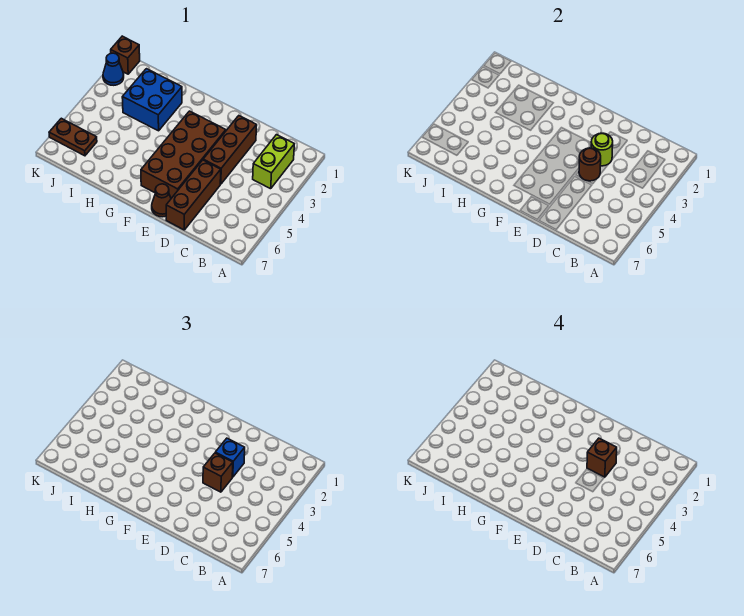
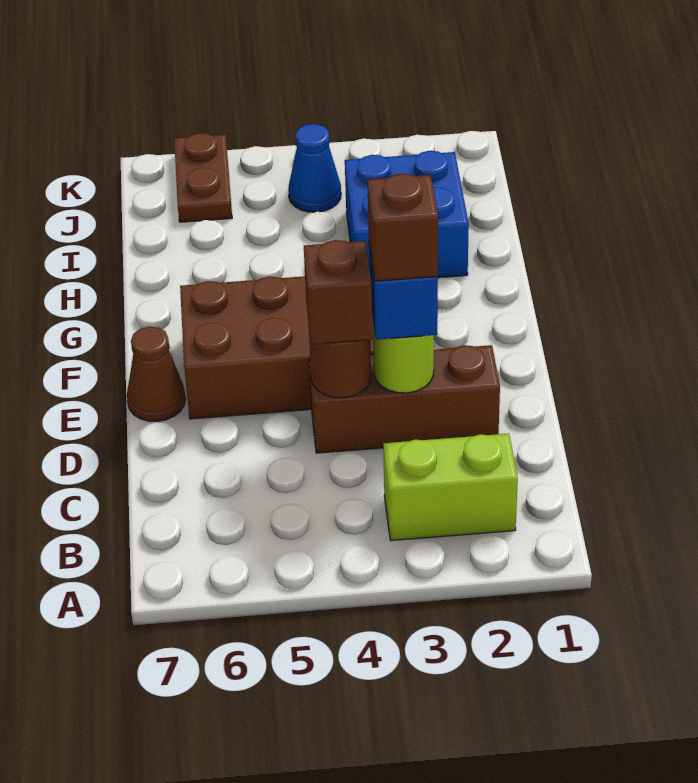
brown 1x3 brick [166,160,221,230] -> none
brown 1x1 brick [111,36,140,74] -> none
blue 1x1 cone [103,53,124,85] -> blue 1x1 cone moved to [288,124,341,212]

